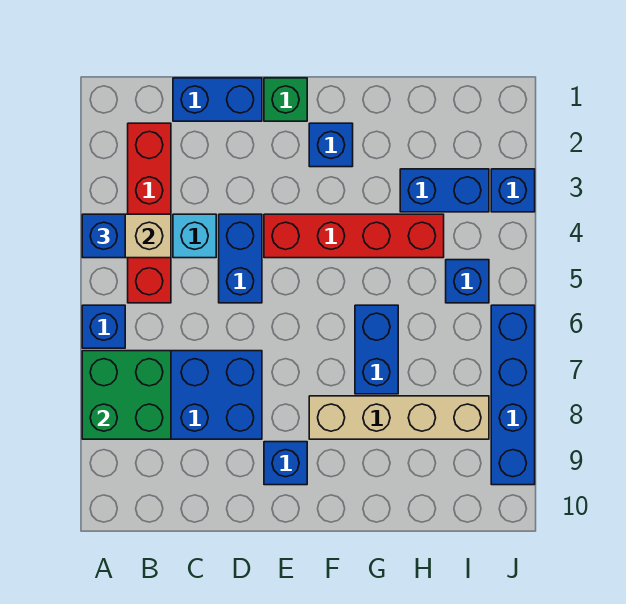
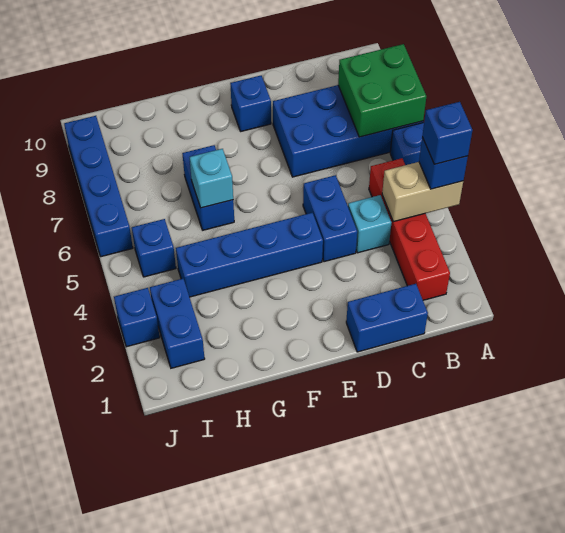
green 1x1 brick [264,78,307,121] -> none
red 1x4 brick [264,214,444,258] -> blue 1x4 brick [176,213,323,297]
blue 1x1 brick [309,123,353,167] -> blue 1x1 brick moved to [422,102,473,164]
tan 1x4 brick [309,396,489,439] -> none
none -> cyan 1x1 brick [190,149,233,208]
blue 1x2 brick [400,169,489,212] -> blue 1x2 brick turned to [150,279,205,368]

